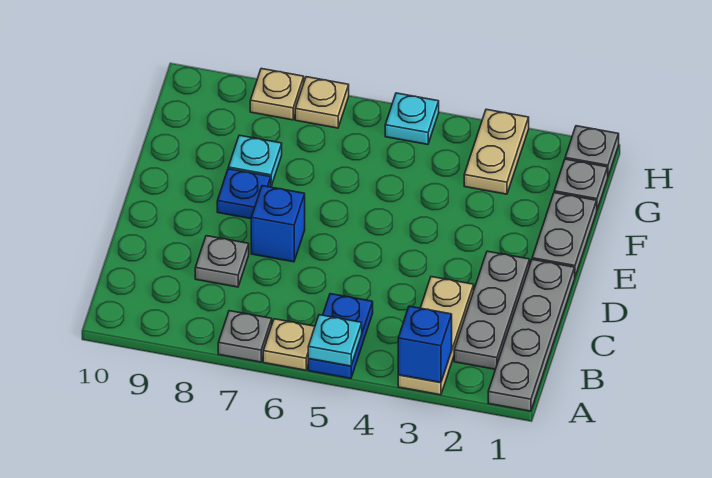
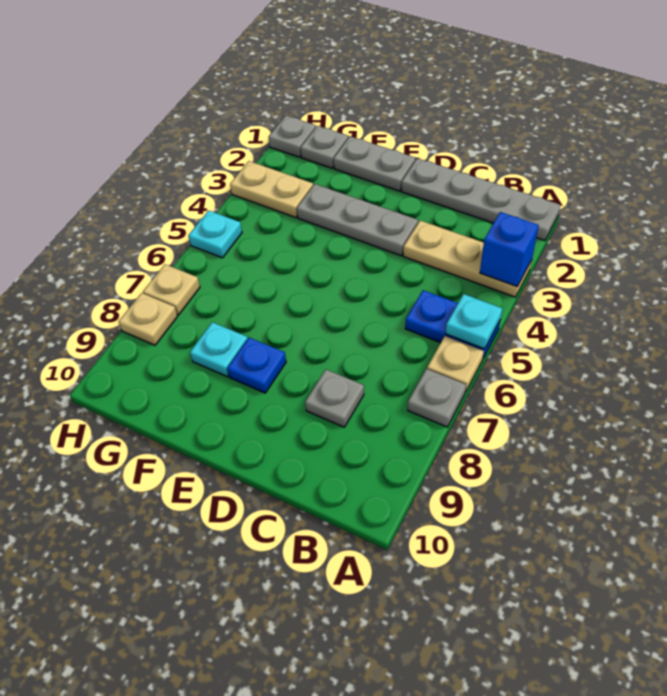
grey 1x3 plate [454,251,530,369] -> grey 1x3 plate moved to [297,184,418,256]
blue 1x1 brick [251,186,305,262] -> none

